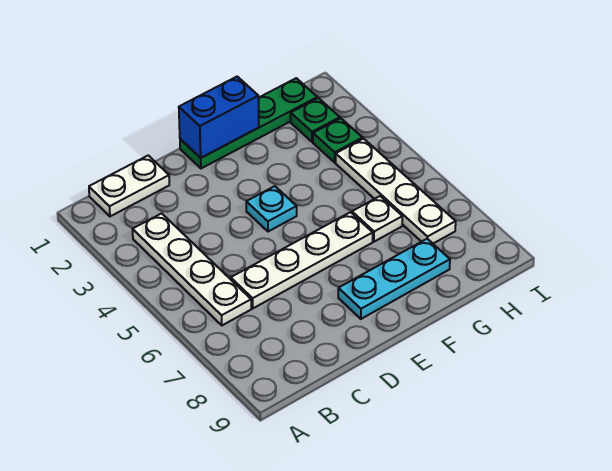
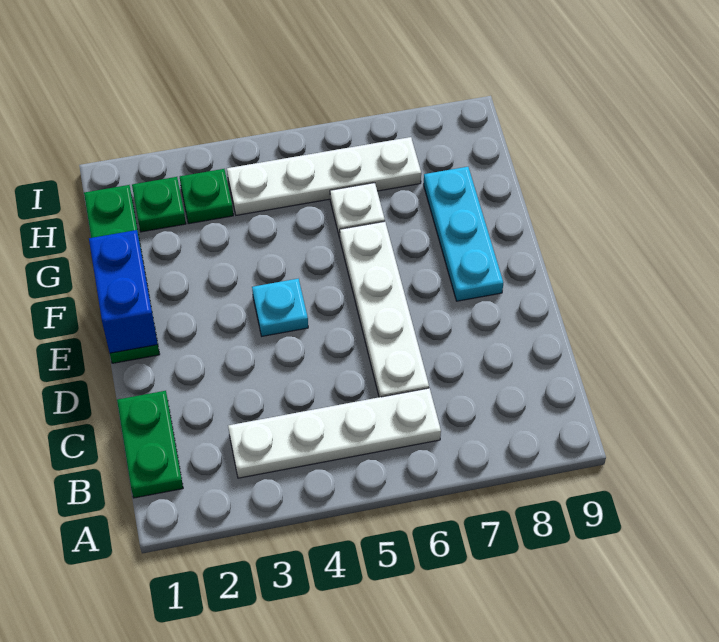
white 1x2 plate [89,155,169,216] -> green 1x2 plate [117,391,183,498]

